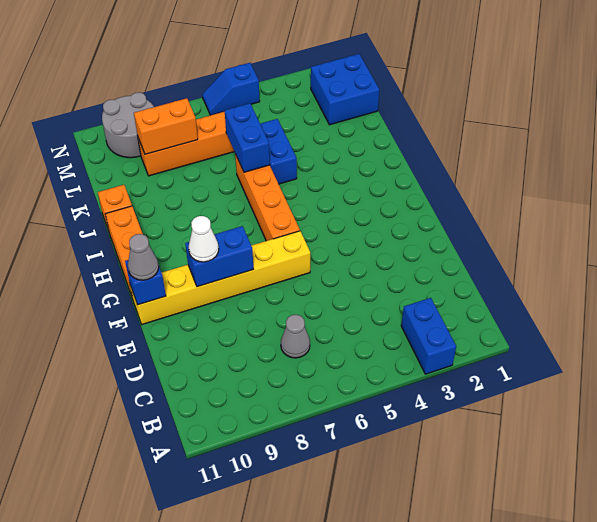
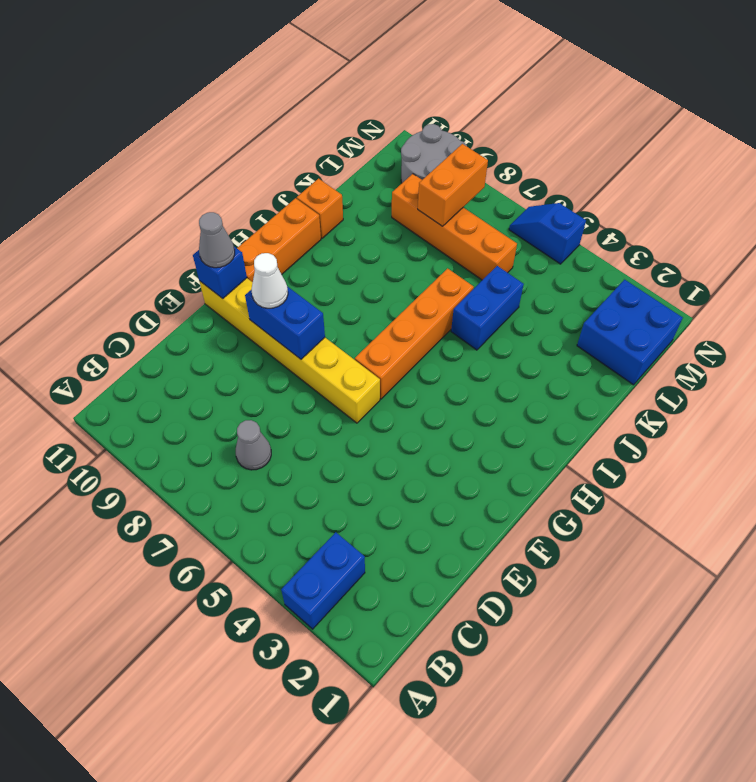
blue 1x2 brick [225,103,270,172] -> none
orange 1x2 brick [134,98,198,154] -> orange 1x2 brick turned to [418,144,488,226]

